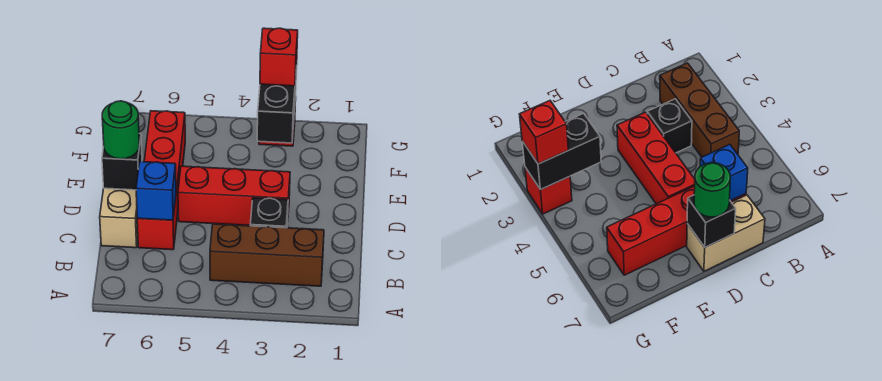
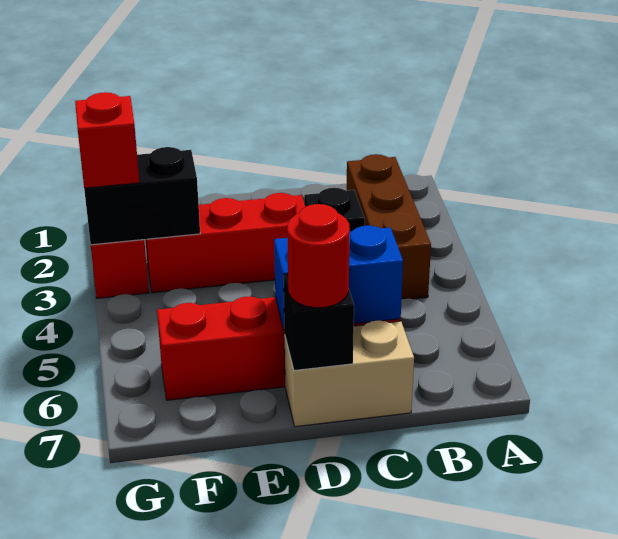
blue 1x1 brick [136,162,176,220] -> blue 1x2 brick [274,226,403,329]
red 1x3 brick [178,166,290,227] -> red 1x3 brick turned to [145,193,305,293]
green 1x1 round brick [102,101,139,159] -> red 1x1 round brick [287,204,350,308]

